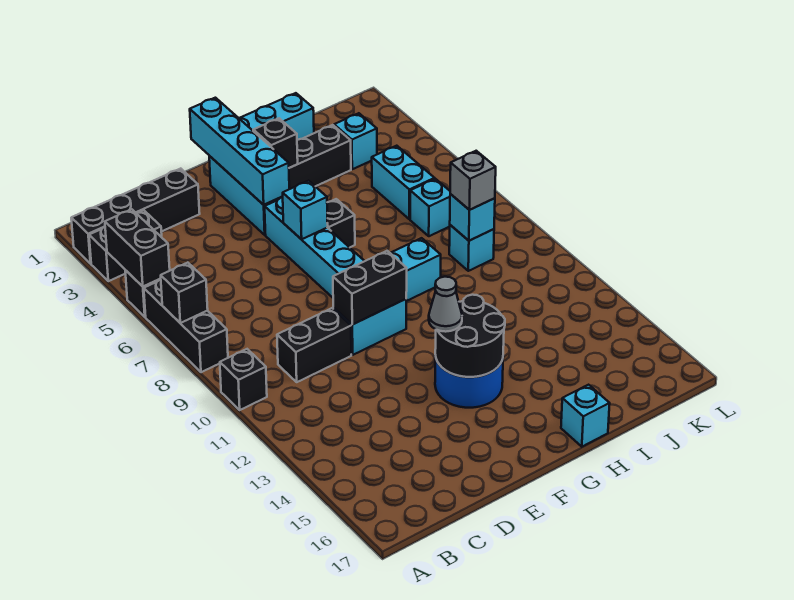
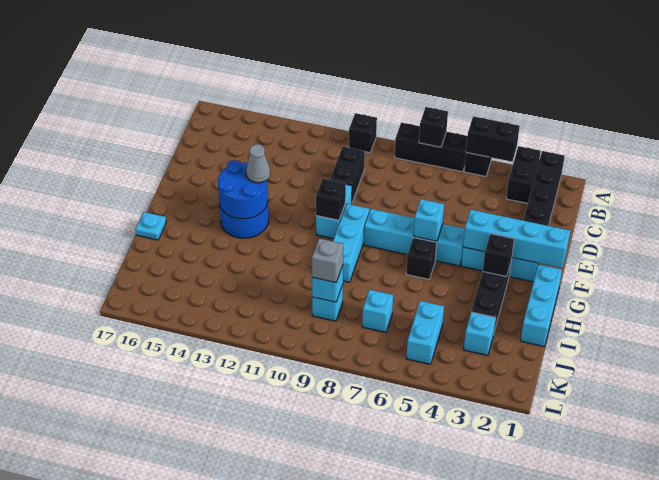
black 1x2 brick [333,251,407,325] -> black 1x1 brick [316,179,346,220]
black 2x2 round brick [435,295,505,377] -> blue 2x2 round brick [218,160,268,219]
cyan 1x1 brick [561,385,610,447] -> cyan 1x1 plate [135,212,166,240]
cyan 1x2 brick [372,146,435,219] -> cyan 1x2 brick turned to [406,301,444,364]

